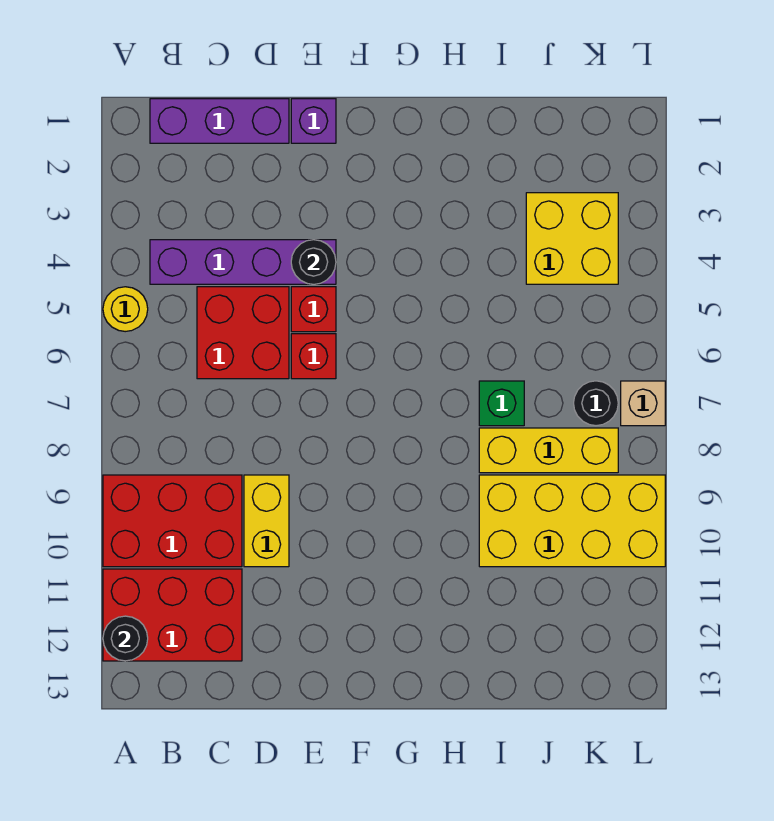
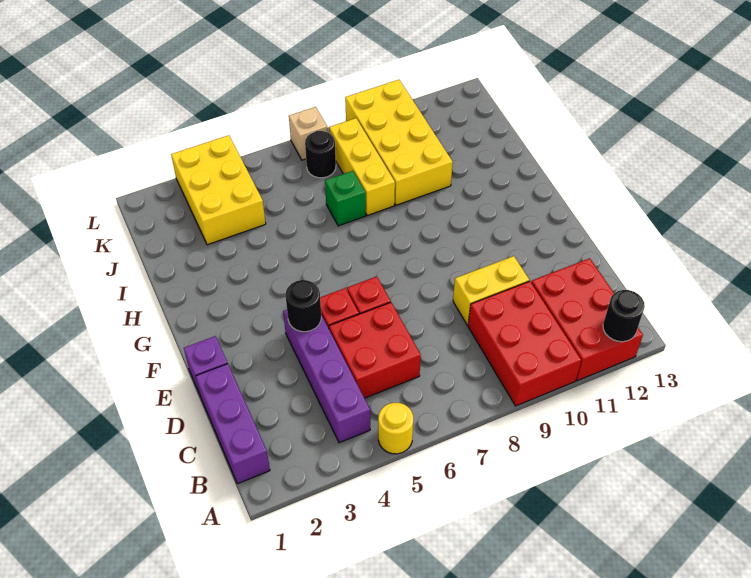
yellow 2x2 brick [526,193,618,284] -> yellow 2x3 brick [171,135,266,245]

